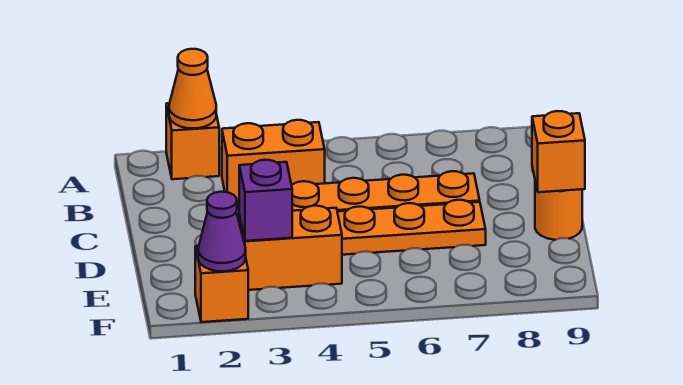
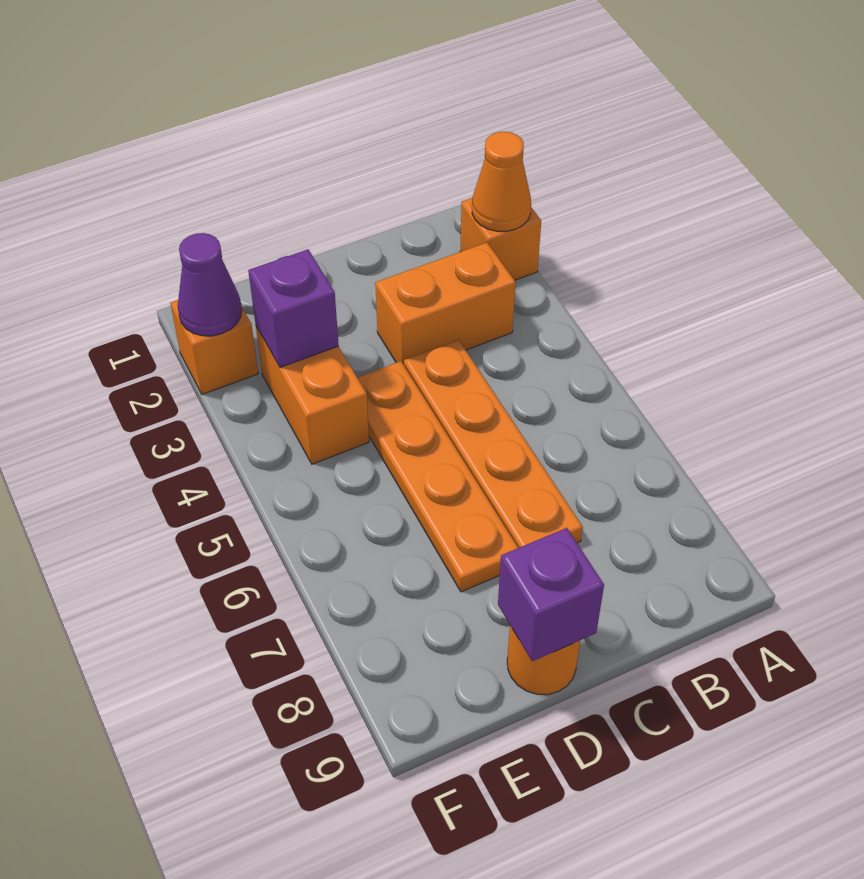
orange 1x2 brick [222,120,325,204] -> orange 1x2 brick turned to [375,243,516,365]
orange 1x1 brick [532,111,585,192] -> purple 1x1 brick [498,528,604,661]

